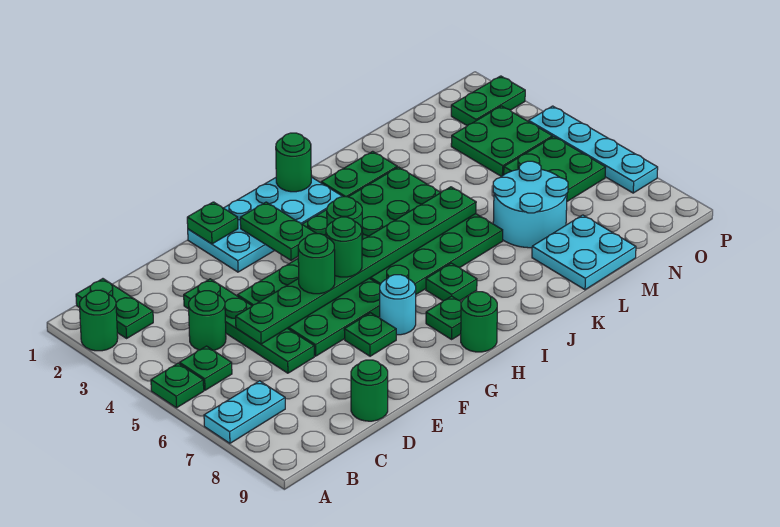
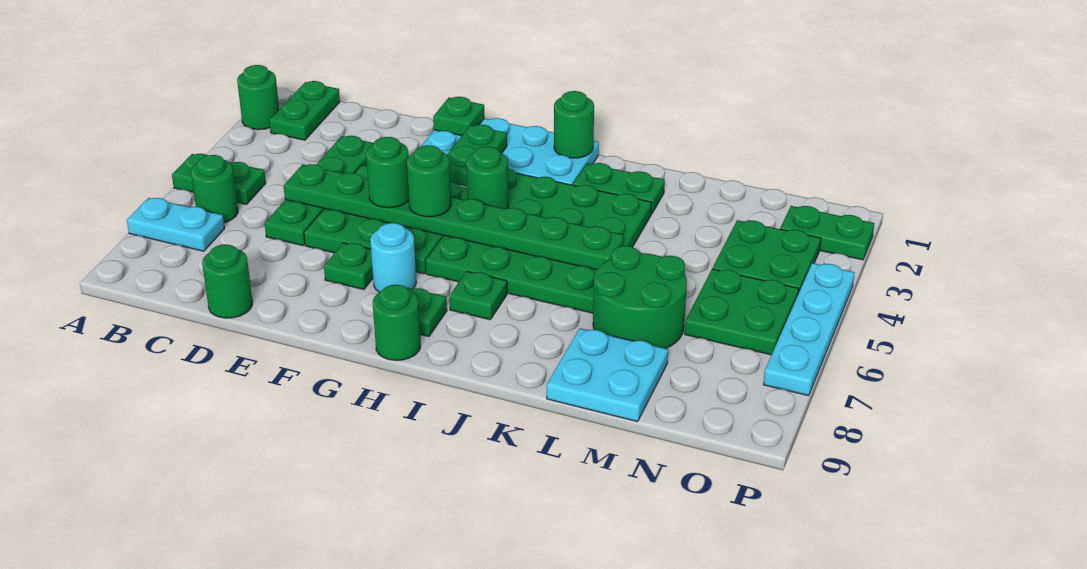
green 1x1 round brick [189,291,226,350] -> green 1x1 round brick moved to [191,155,238,223]
cyan 2x2 round brick [493,161,568,248] -> green 2x2 round brick [593,246,687,348]

